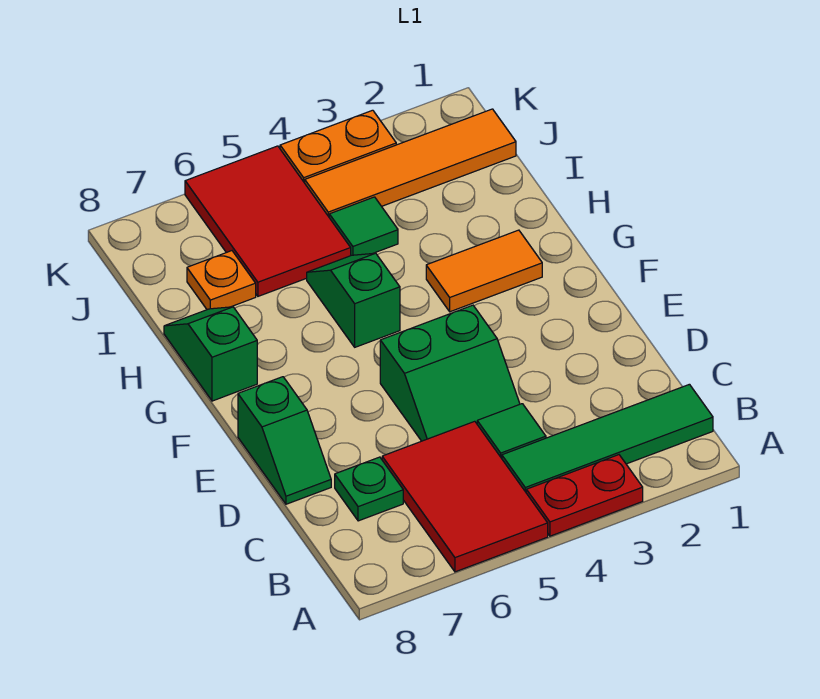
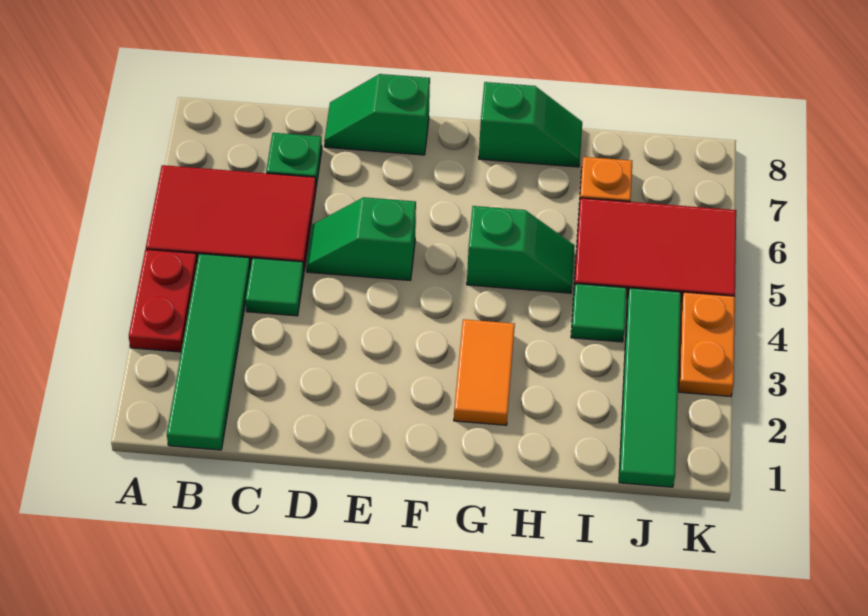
green 2x2 slope [380,305,520,441] -> green 1x2 slope [306,197,416,280]
orange 1x4 tile [305,109,516,217] -> green 1x4 tile [619,288,681,487]

